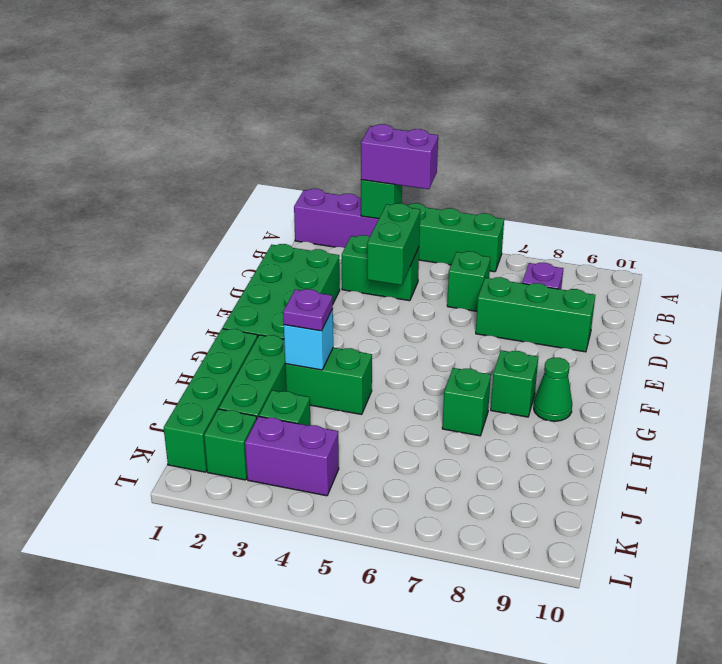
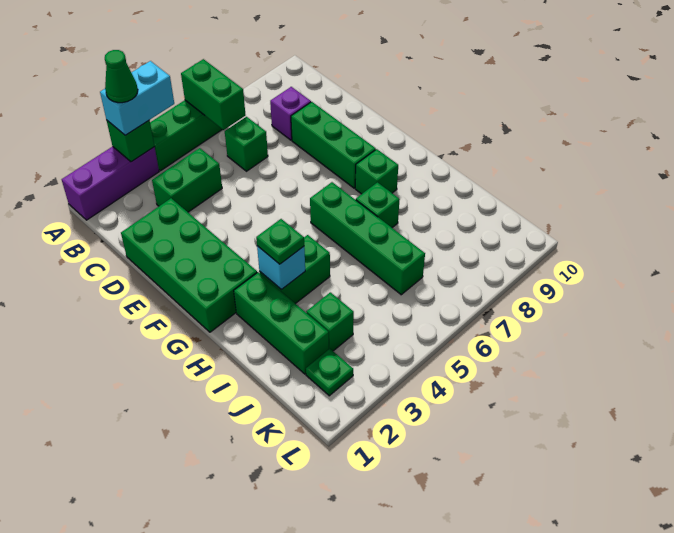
purple 1x2 brick [361,124,438,189] -> cyan 1x2 brick [100,61,174,135]
green 1x2 brick [367,203,420,285] -> green 1x2 brick moved to [181,59,245,130]
green 1x3 brick [476,277,595,352] -> green 1x3 brick turned to [291,102,376,188]
green 1x1 cone [534,358,572,421] -> green 1x1 cone moved to [105,50,138,103]
green 1x4 brick [164,329,258,472] -> green 1x4 brick moved to [310,182,425,295]
purple 1x1 plate [283,289,333,331] -> green 1x1 plate [256,219,304,264]
green 1x1 brick [204,409,257,480] -> green 1x1 plate [306,349,353,396]
purple 1x2 brick [245,417,339,496] -> none

